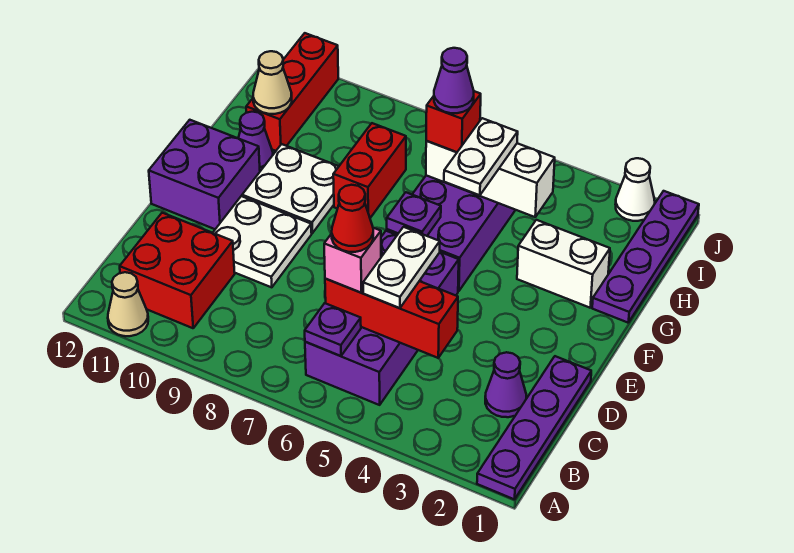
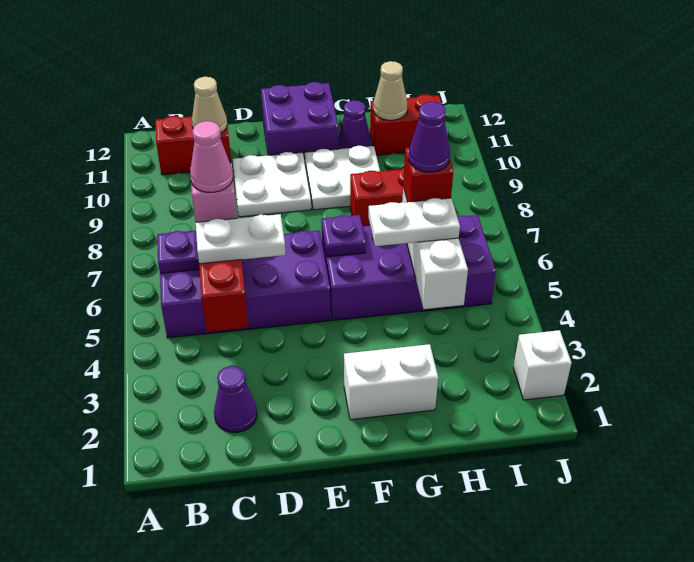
purple 1x4 plate [477,356,591,499] -> none
tan 1x1 cone [108,272,148,336] -> tan 1x1 cone moved to [192,77,227,133]
red 2x2 brick [120,213,235,328] -> red 1x2 brick [155,114,231,175]
red 1x1 cone [332,185,373,252] -> pink 1x1 cone [190,121,233,192]
purple 1x4 plate [592,191,699,323] -> none
white 1x2 brick [517,220,610,308] -> white 1x2 brick turned to [344,344,438,420]
red 1x3 brick [246,33,338,151] -> red 1x2 brick [370,94,446,155]
white 1x1 cone [615,158,655,221] -> white 1x1 brick [513,330,572,400]

